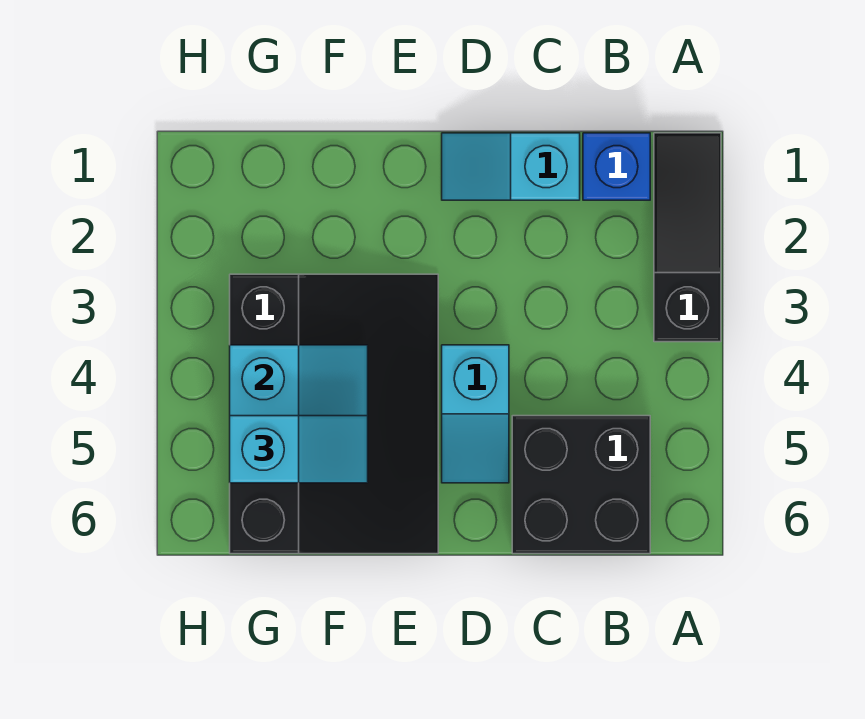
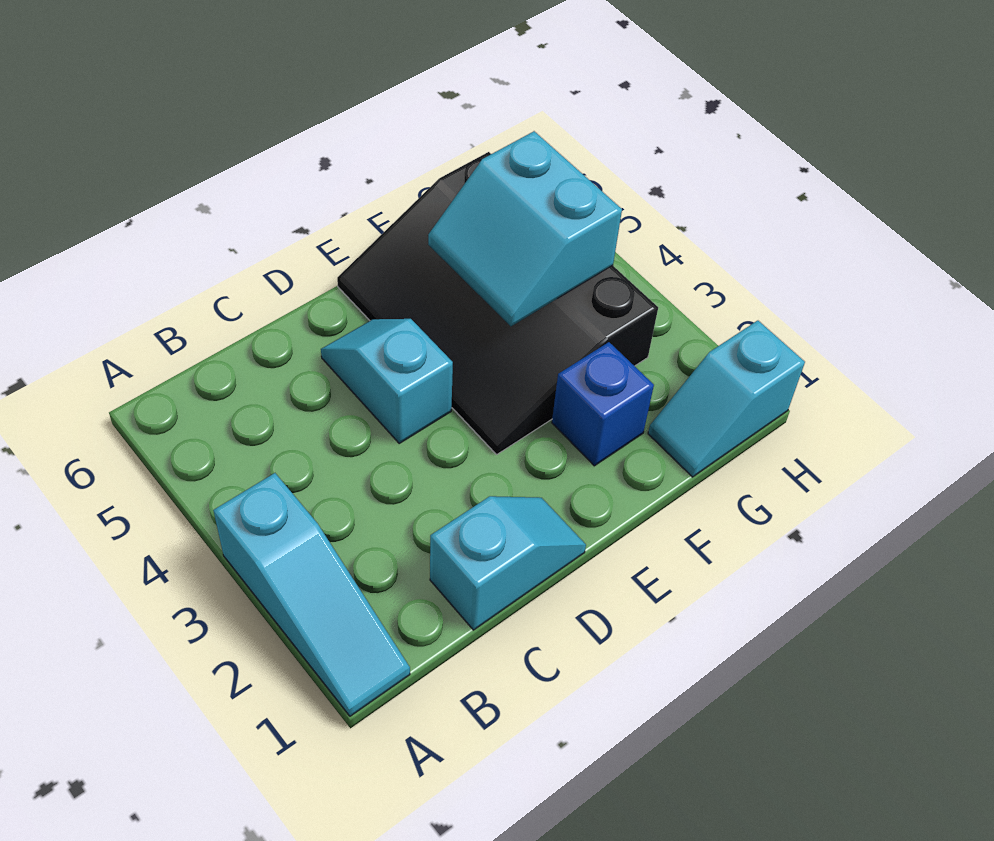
black 1x3 slope [654,133,721,342] -> cyan 1x3 slope [214,473,410,716]
blue 1x1 brick [583,133,650,200] -> blue 1x1 brick moved to [552,342,654,466]
black 2x2 brick [512,416,650,554] -> none
cyan 1x2 slope [230,416,368,483] -> cyan 1x2 slope moved to [648,321,805,477]

